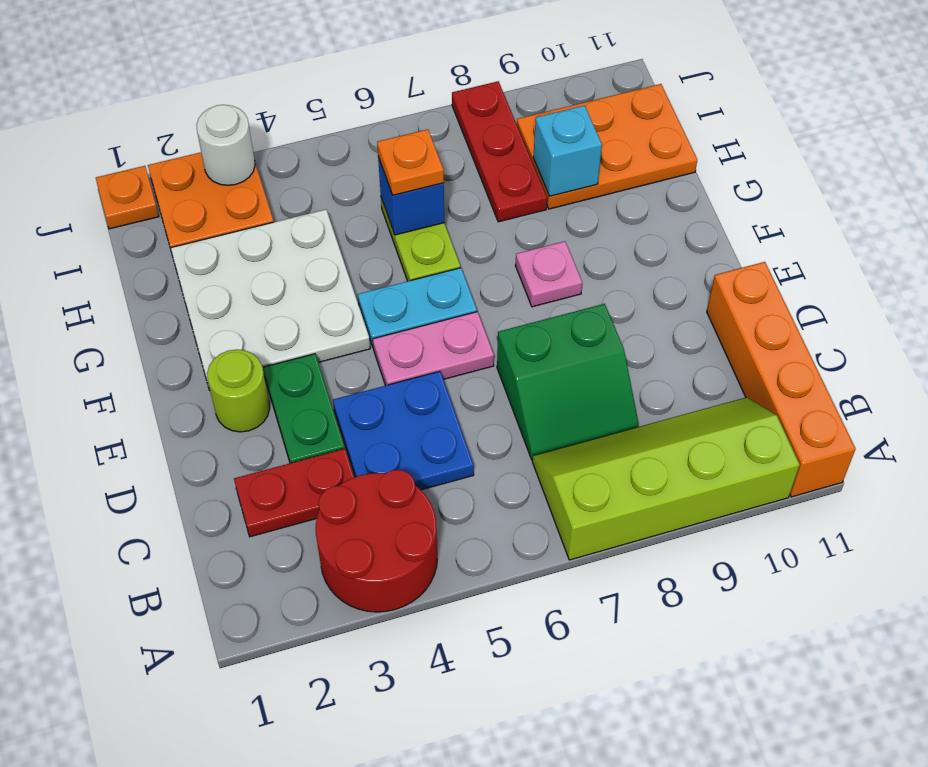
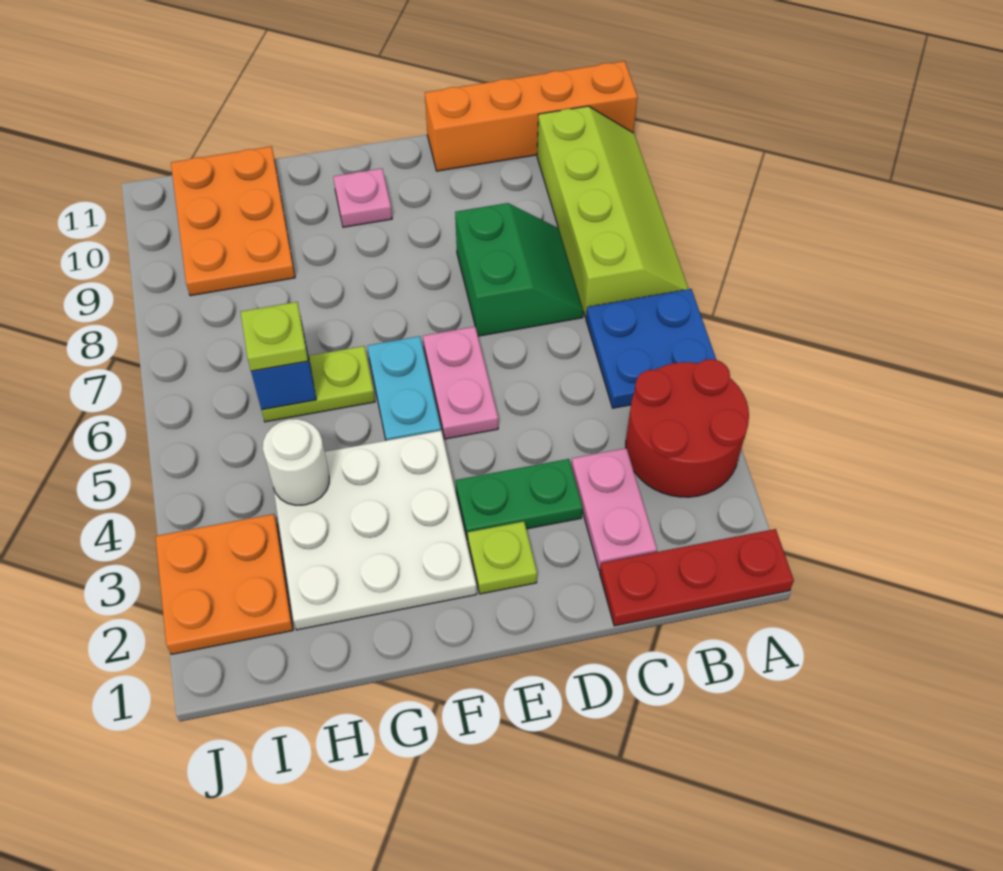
lime 2x4 slope [532,397,800,560] -> lime 2x4 slope turned to [537,106,688,317]
red 1x2 plate [234,449,354,537] -> pink 1x2 plate [571,448,657,571]
blue 2x2 plate [333,371,474,490] -> blue 2x2 plate moved to [586,289,716,408]
lime 1x1 round brick [207,349,270,432] -> lime 1x1 plate [468,521,537,594]
pink 1x1 plate [515,241,582,307] -> pink 1x1 plate moved to [333,168,392,227]
orange 1x1 plate [377,129,444,195] -> lime 1x1 plate [241,302,308,371]
red 1x3 plate [452,81,547,222] -> red 1x3 plate moved to [600,529,794,626]
cyan 1x1 brick [533,105,602,196] -> none
orange 1x1 plate [96,166,159,229] -> none
white 1x1 round brick [196,105,255,185] -> white 1x1 round brick moved to [263,419,329,505]

